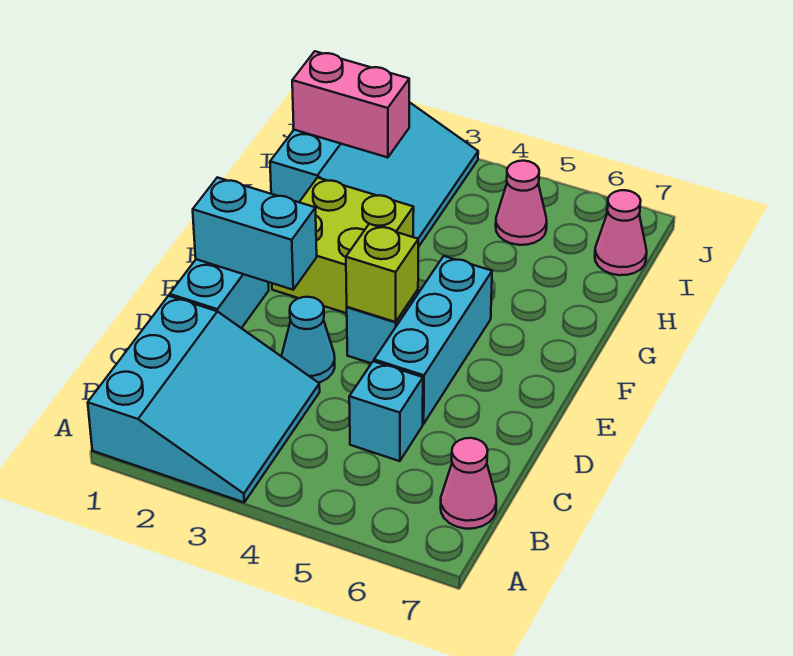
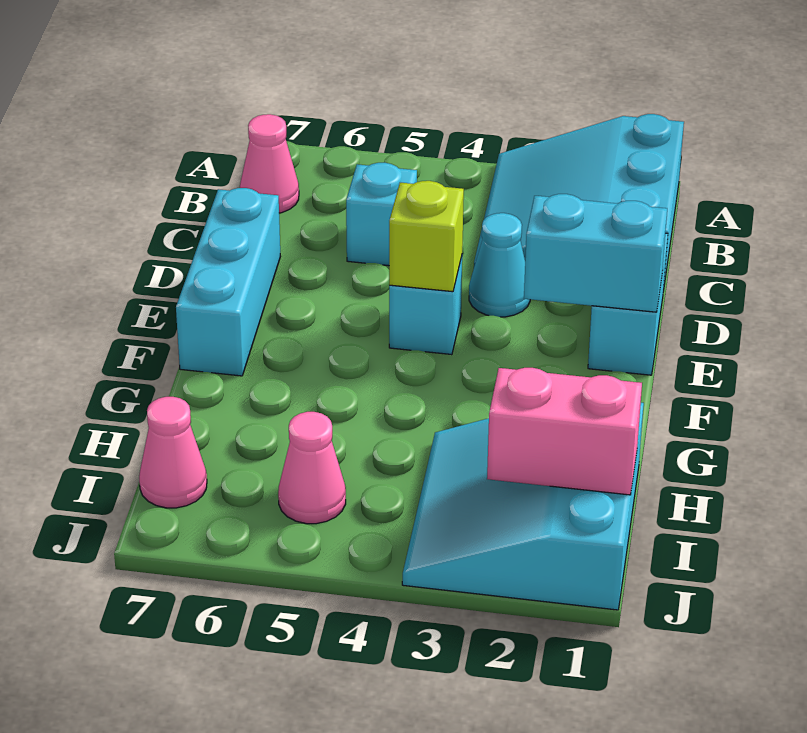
cyan 1x3 brick [374,256,492,424] -> cyan 1x3 brick moved to [176,188,280,376]
lime 2x2 brick [272,178,414,313] -> none

